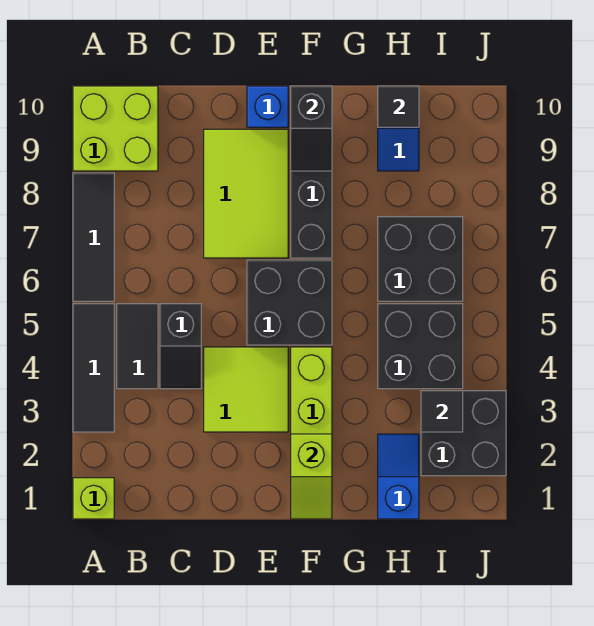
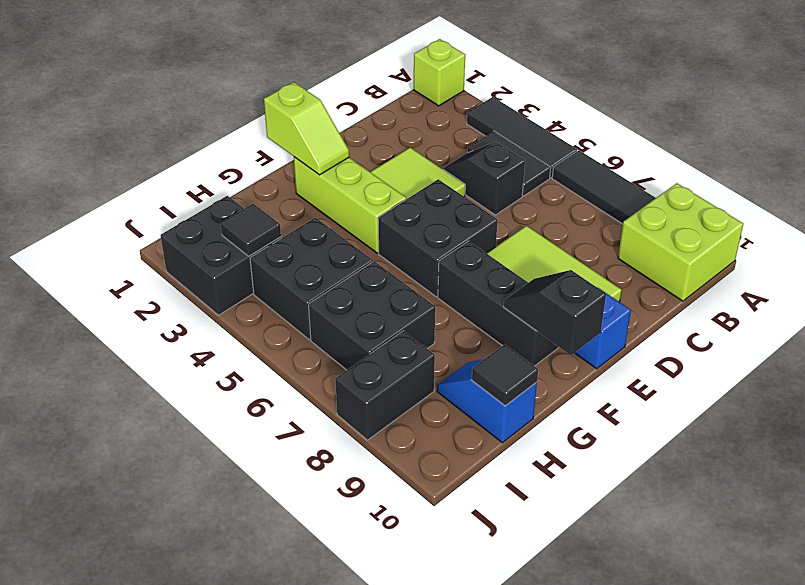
lime 1x2 slope [291,434,332,519] -> lime 1x2 slope turned to [264,82,349,175]
blue 1x2 slope [378,434,419,519] -> none
none -> black 1x2 brick [335,331,435,440]

